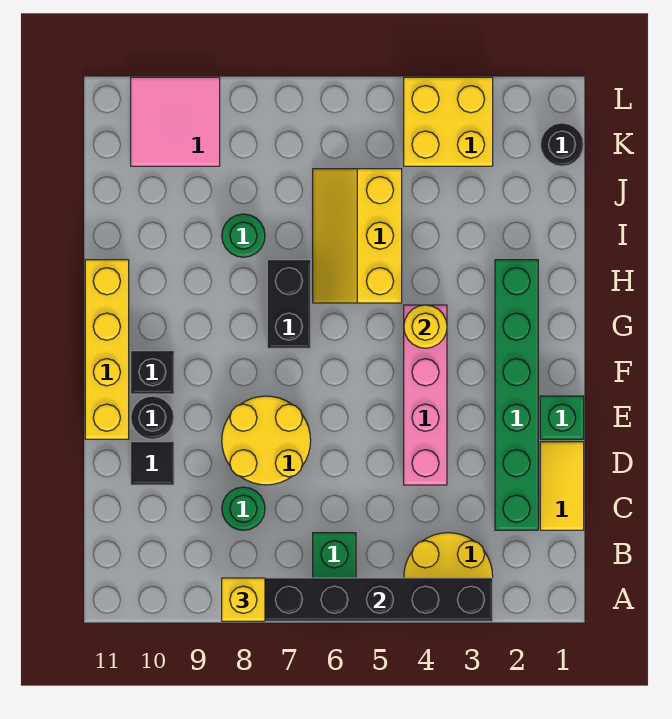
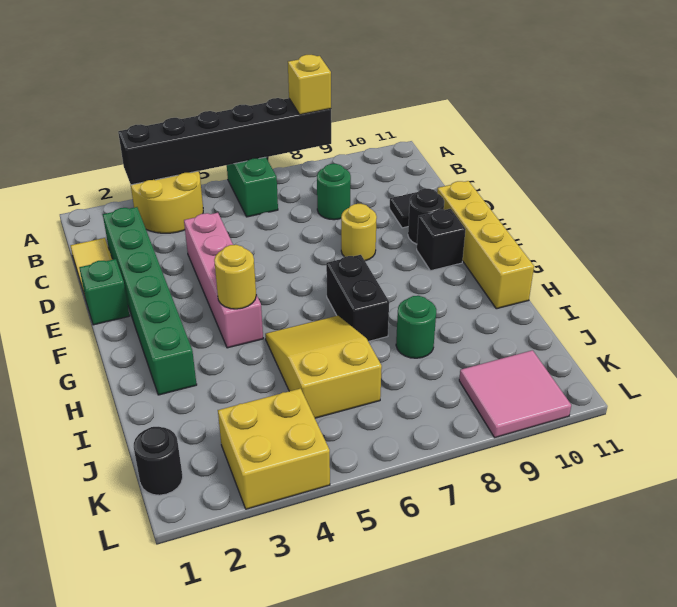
yellow 2x2 round brick [222,396,311,485] -> yellow 1x1 round brick [341,204,377,261]
yellow 2x3 slope [313,169,402,303] -> yellow 2x3 slope turned to [265,316,382,418]

